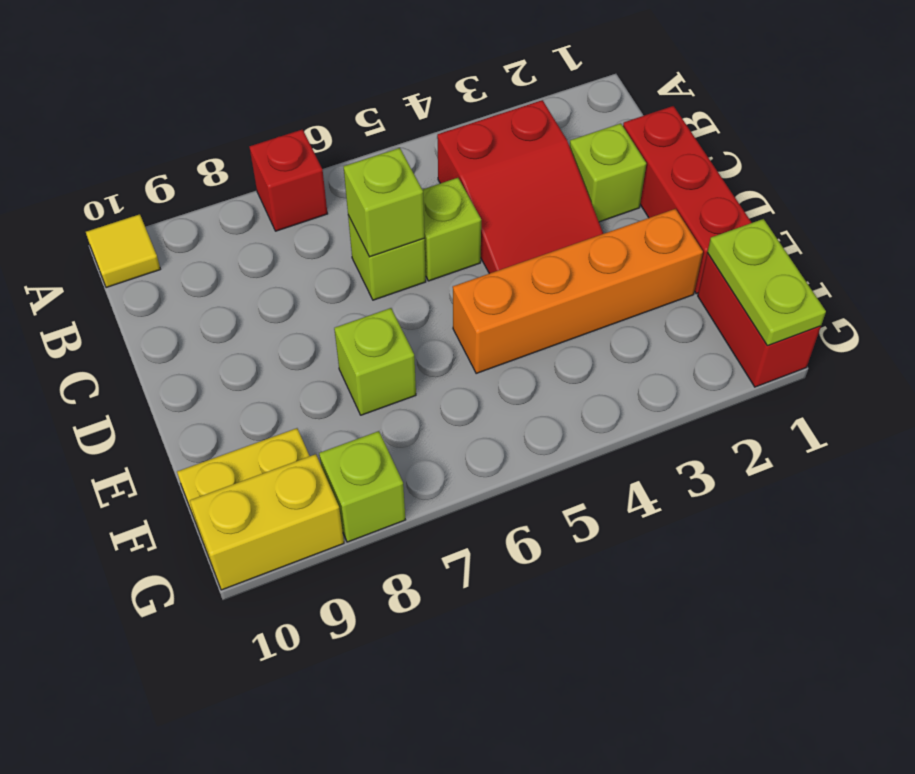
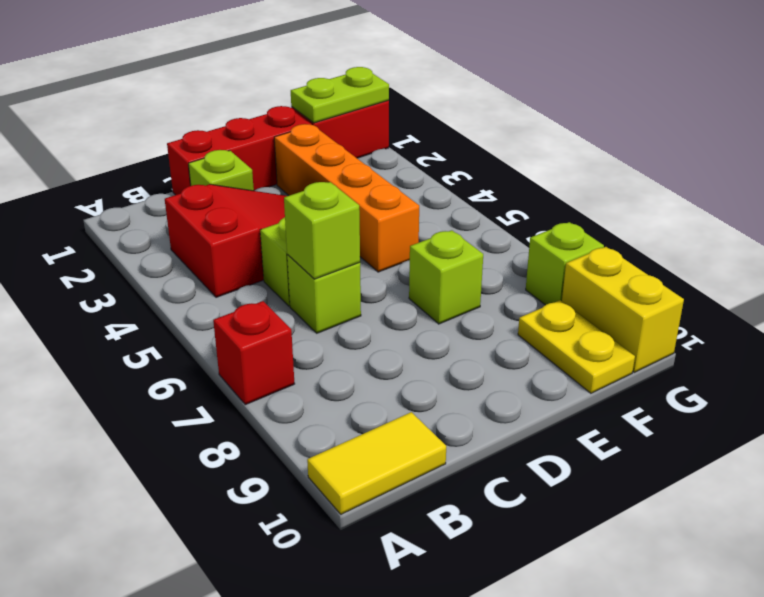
yellow 1x1 tile [86,214,160,288] -> yellow 1x2 tile [307,412,446,514]

